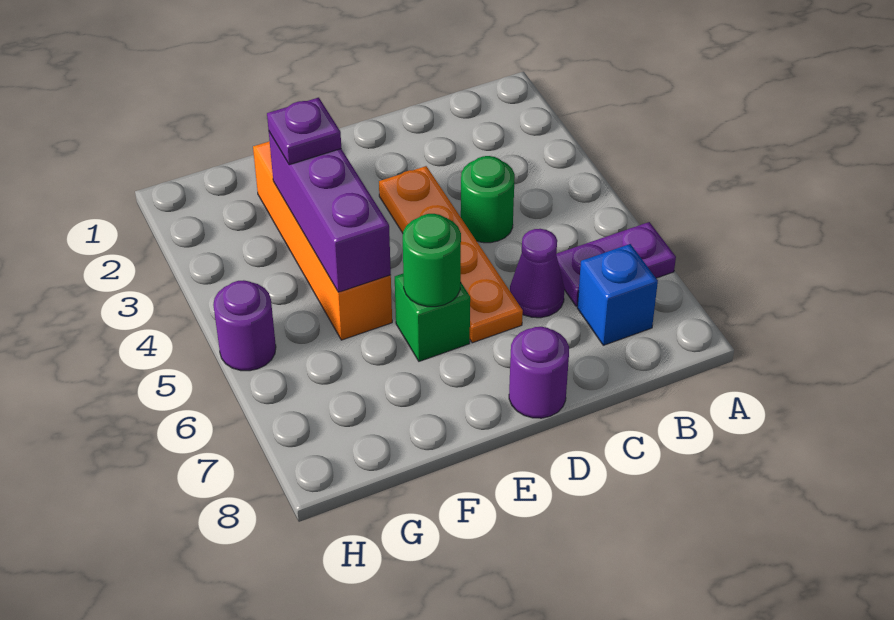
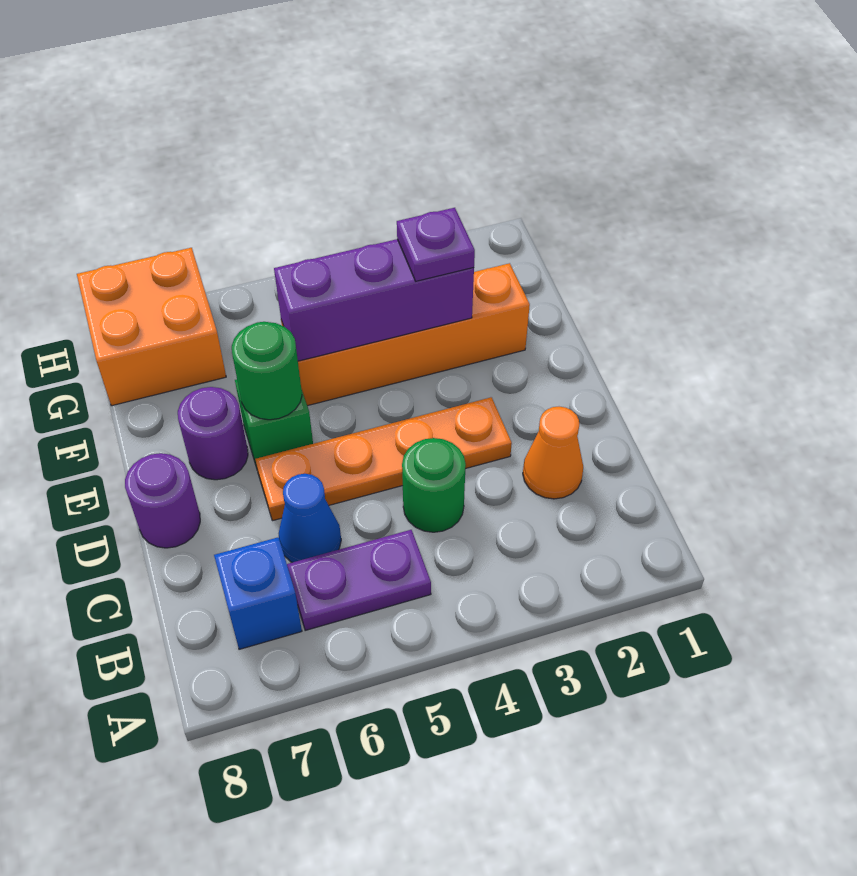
purple 1x2 plate [556,222,676,306] -> purple 1x2 plate turned to [287,530,431,631]
none -> orange 1x1 cone [523,407,583,499]
purple 1x1 cone [510,229,564,318] -> blue 1x1 cone [279,474,341,562]
none -> orange 2x2 brick [77,248,226,406]
purple 1x1 round brick [213,280,276,371] -> purple 1x1 round brick moved to [178,387,248,480]

